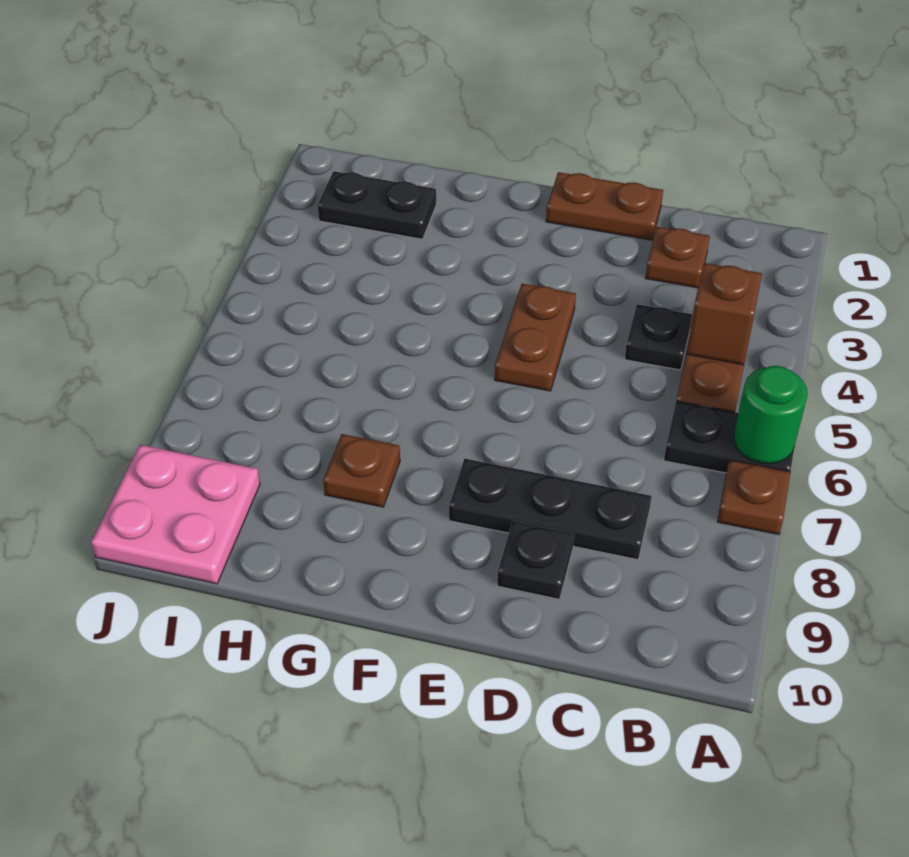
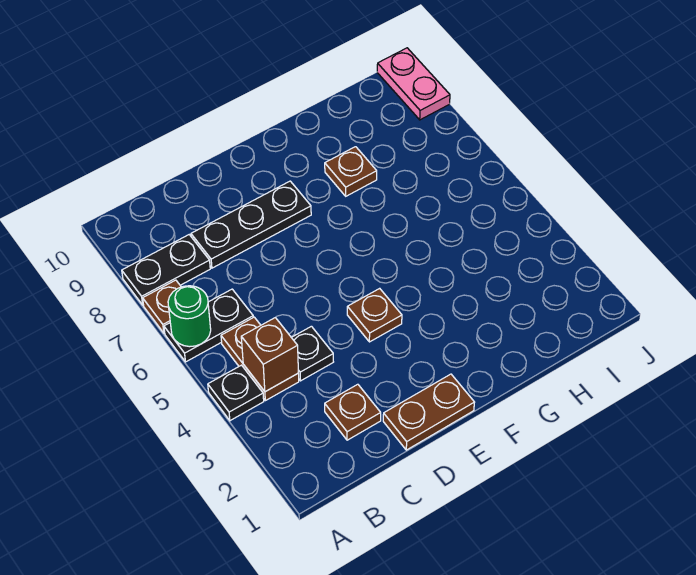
black 1x1 plate [497,521,574,599] -> black 1x1 plate moved to [208,365,264,421]
brown 1x2 plate [495,284,576,391] -> brown 1x1 plate [347,288,402,342]
black 1x2 plate [318,171,436,239] -> black 1x2 plate moved to [122,235,210,305]
pink 2x2 plate [91,445,260,584] -> pink 1x2 plate [377,48,450,120]

